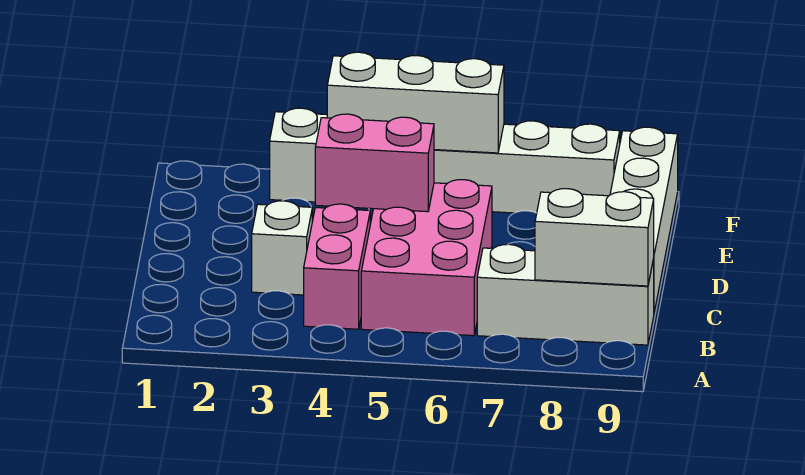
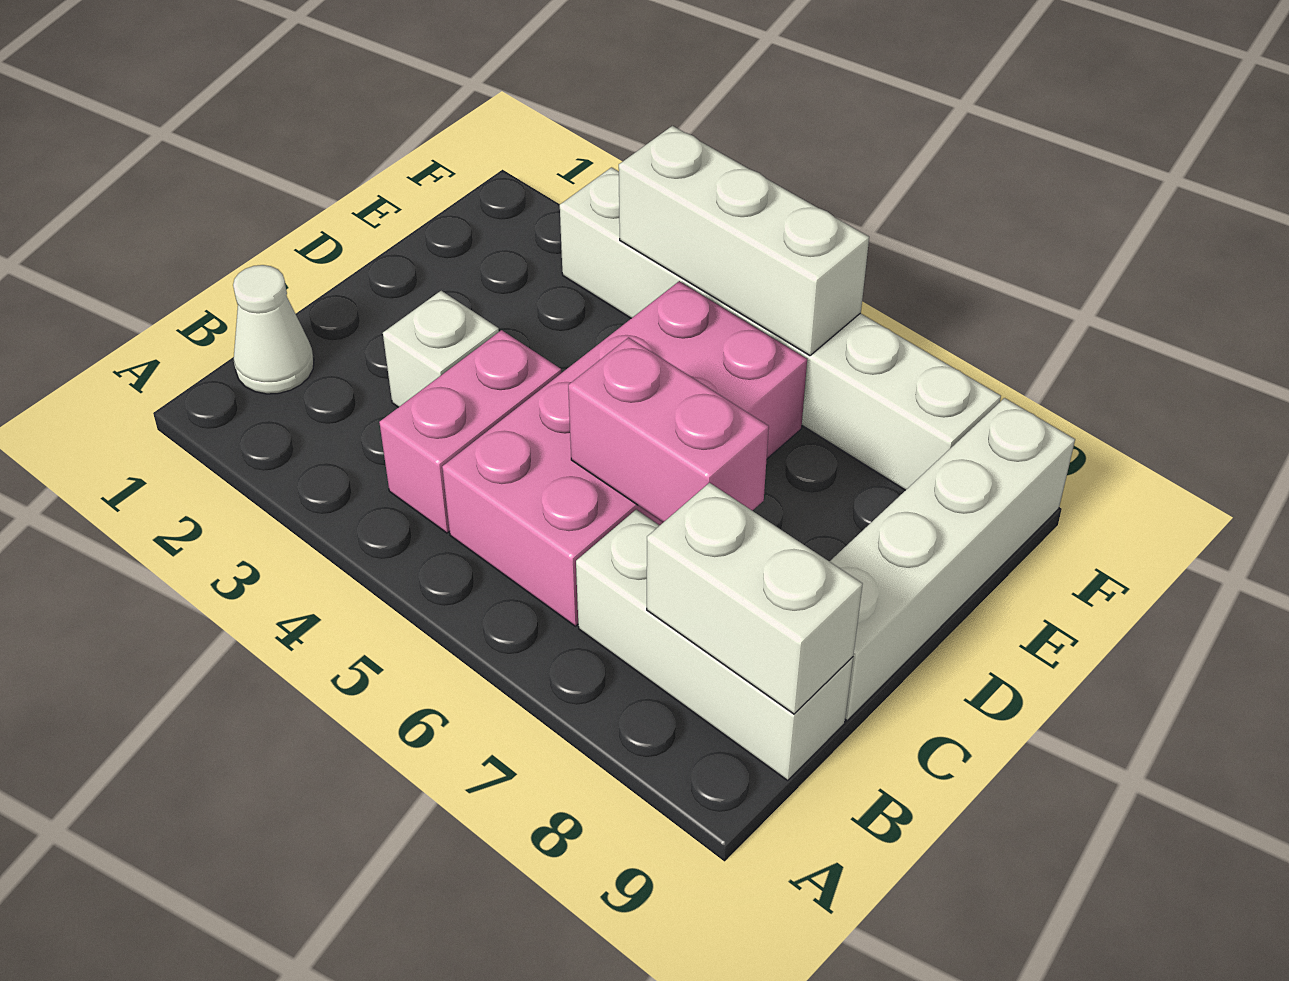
none -> white 1x1 cone [233,265,314,394]
pink 2x3 brick [361,180,492,336] -> pink 2x4 brick [442,281,807,626]
pink 1x2 brick [315,114,434,212] -> pink 1x2 brick moved to [568,337,769,522]

